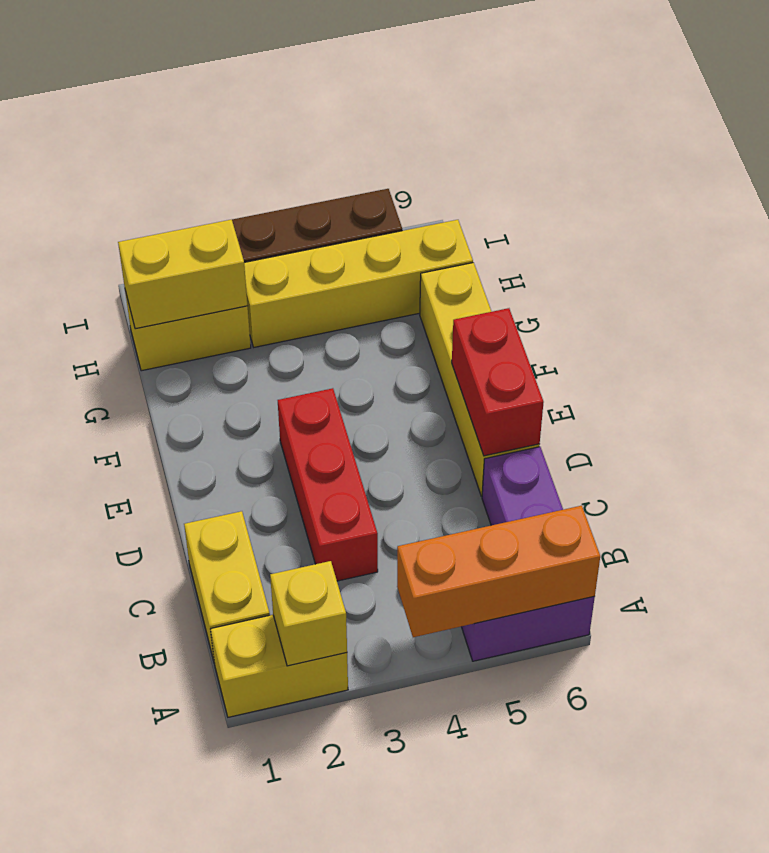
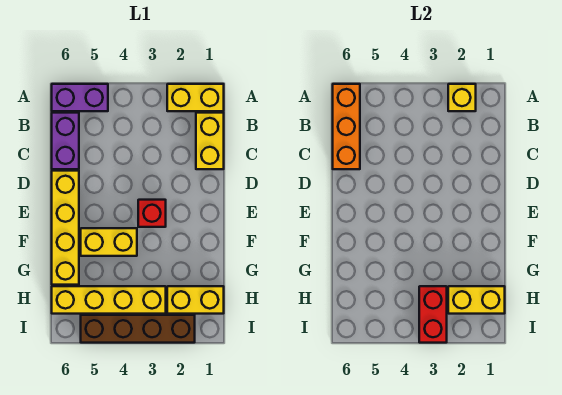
orange 1x3 brick [397,506,600,637] -> orange 1x3 brick turned to [333,84,360,169]
red 1x3 brick [278,388,378,581] -> red 1x1 brick [138,200,166,227]
red 1x2 brick [452,308,544,456] -> red 1x2 brick moved to [419,286,447,343]
none -> yellow 1x2 brick [81,228,137,256]

